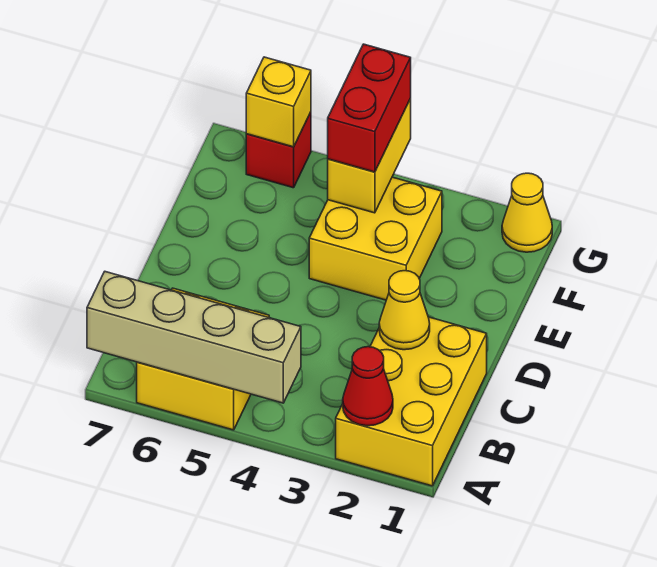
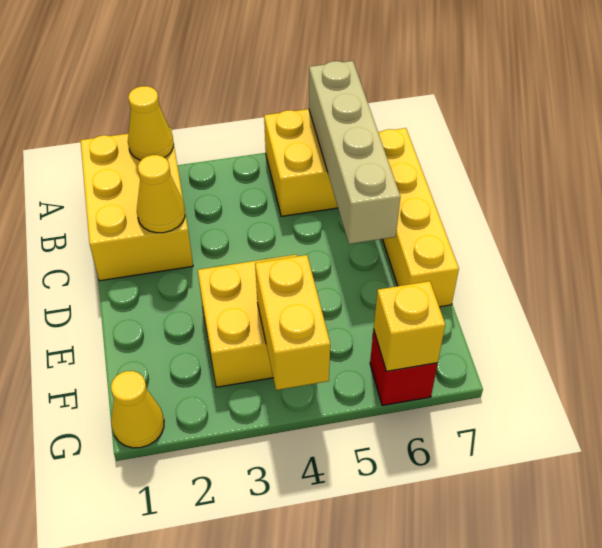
red 1x1 cone [343,347,393,426] -> yellow 1x1 cone [128,86,174,160]
tan 1x4 brick [87,272,301,403] -> tan 1x4 brick turned to [309,61,400,244]
none -> yellow 1x4 brick [378,128,459,307]
red 1x2 brick [328,44,411,172] -> none

